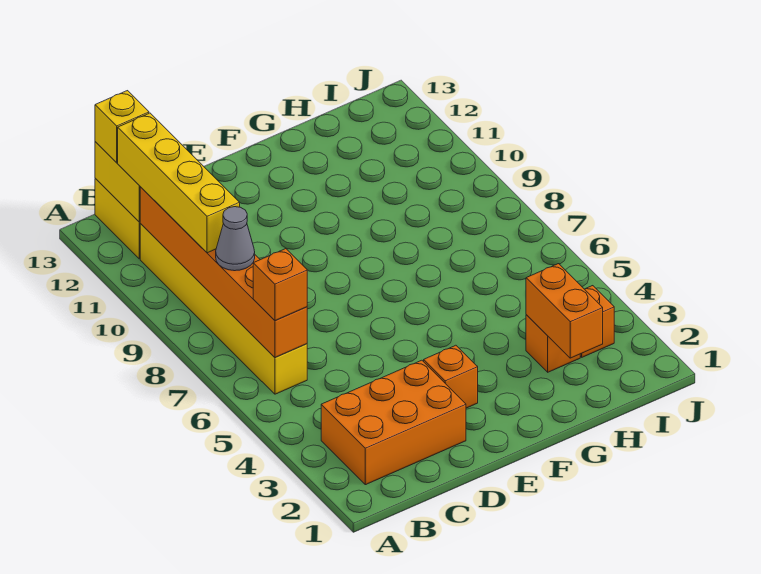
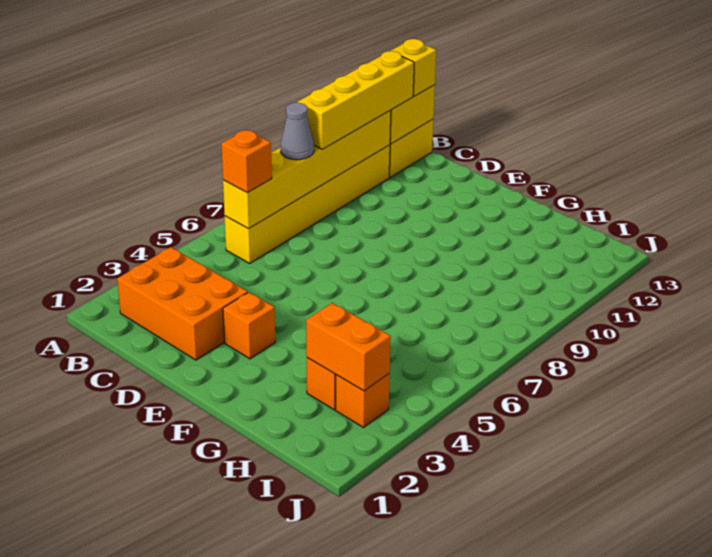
orange 1x6 brick [140,187,307,358] -> yellow 1x6 brick [223,110,391,229]
orange 1x2 brick [526,264,603,358] -> orange 1x2 brick turned to [306,303,391,391]

